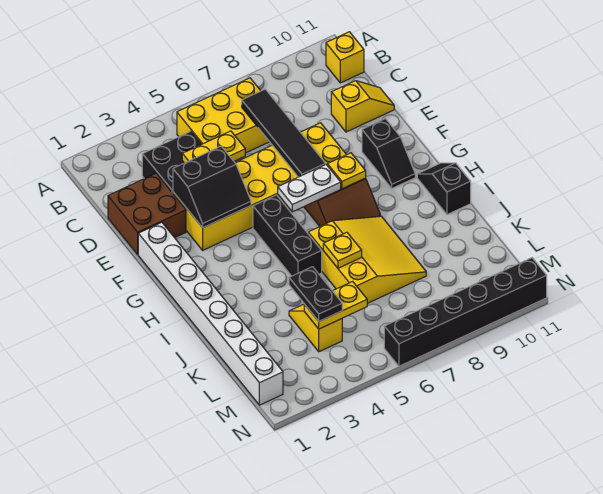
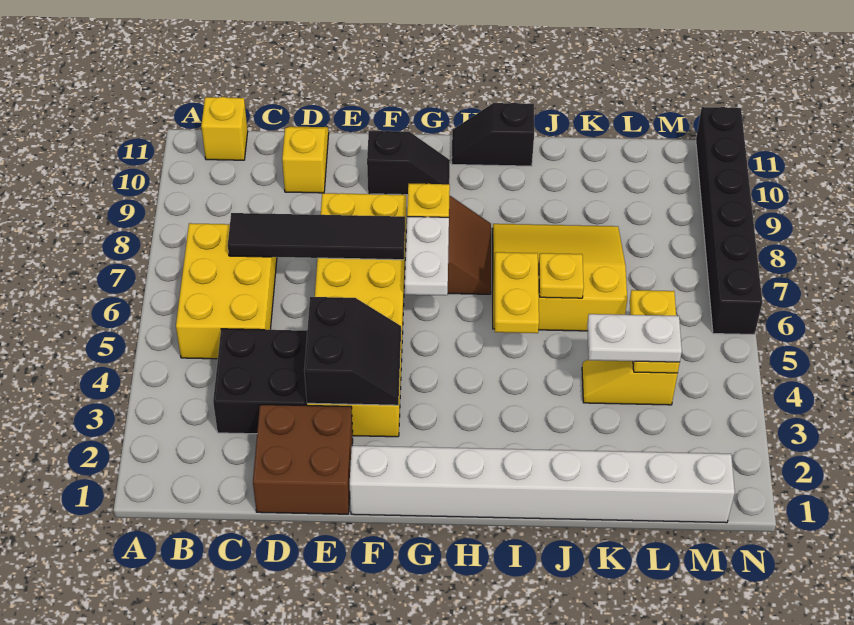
yellow 1x2 plate [182,131,245,163] -> yellow 1x2 plate moved to [495,252,539,333]
black 1x3 brick [253,195,322,276] -> none
black 1x2 plate [289,267,342,321] -> white 1x2 plate [587,314,682,362]

